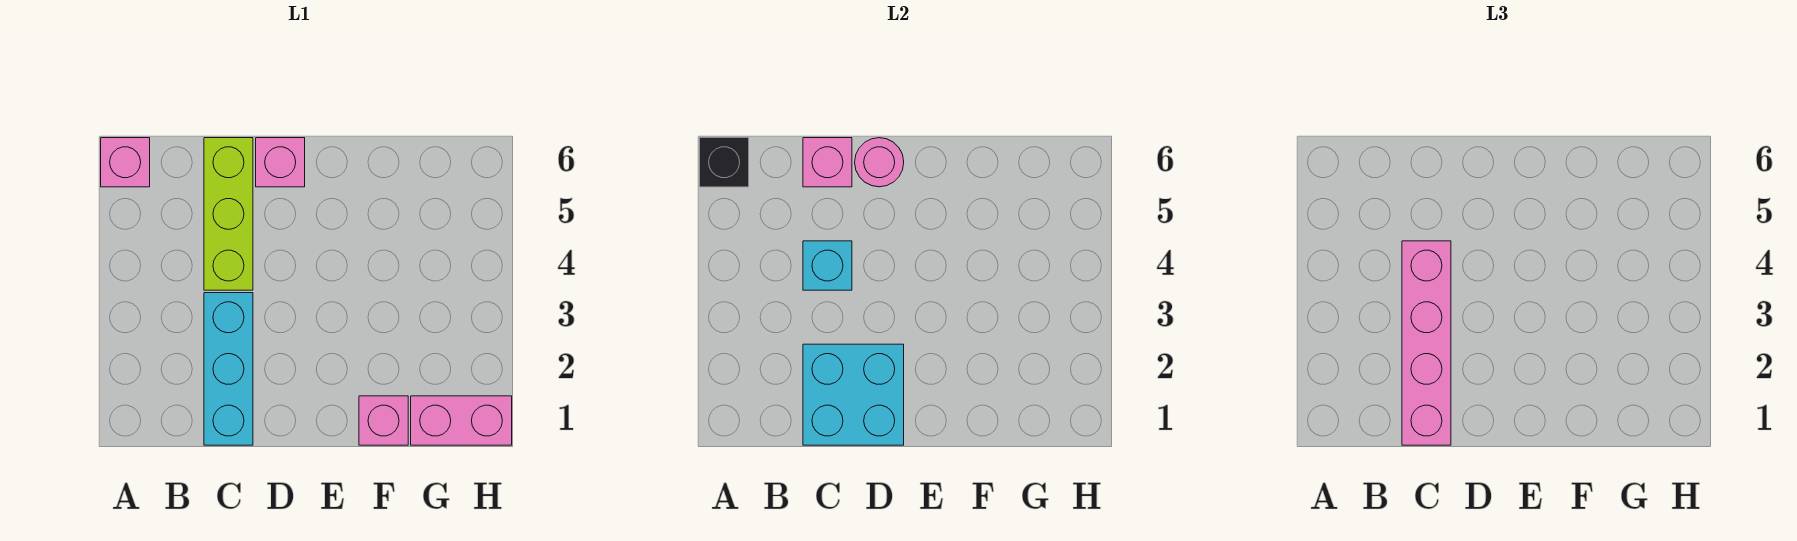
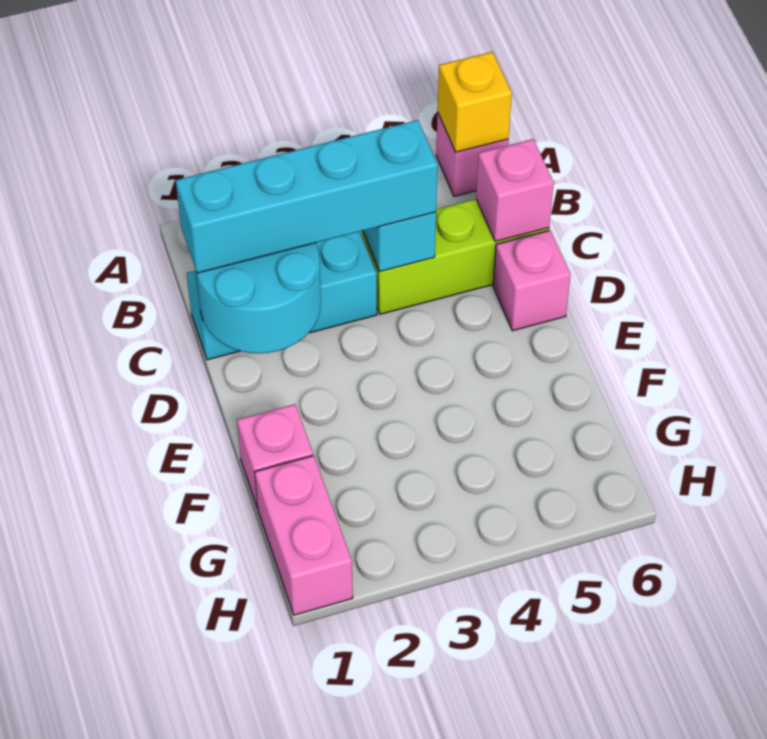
black 1x1 brick [700,138,749,187] -> yellow 1x1 brick [438,52,512,152]
cyan 2x2 brick [803,344,904,445] -> cyan 2x2 round brick [196,243,321,353]
pink 1x4 brick [1402,241,1451,445] -> cyan 1x4 brick [176,120,438,273]
pink 1x1 round brick [855,138,904,187] -> none

